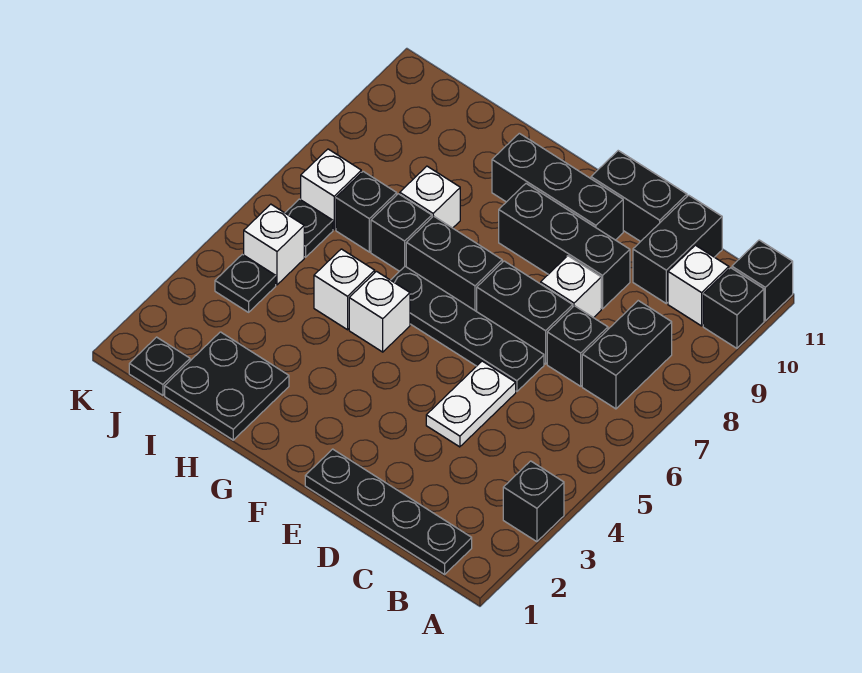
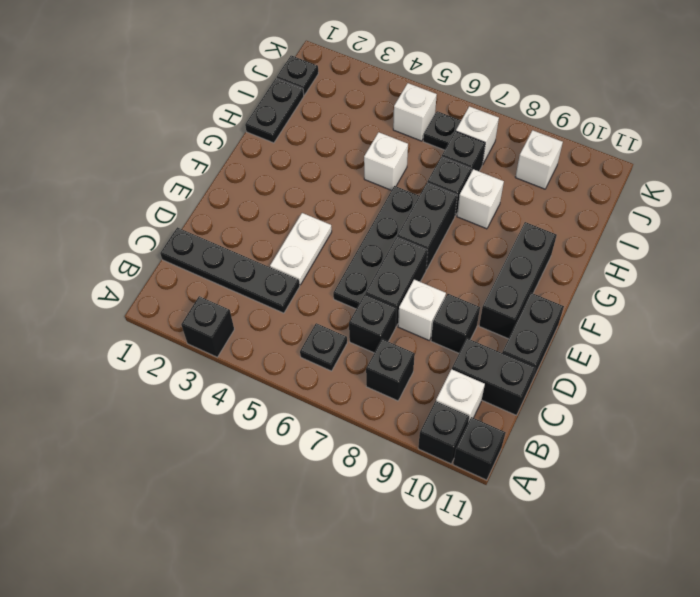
black 1x4 plate [305,449,472,574] -> black 1x4 plate turned to [160,227,300,313]
black 1x2 brick [582,301,672,409] -> black 1x1 brick [366,339,415,401]
white 1x2 plate [426,361,516,447] -> white 1x2 plate turned to [270,213,332,285]
black 1x3 brick [499,184,630,309] -> black 1x1 brick [431,294,480,353]
white 1x1 brick [349,272,410,352] -> white 1x1 brick moved to [515,130,563,189]
black 2x2 plate [165,332,289,440] -> black 1x2 plate [245,78,304,143]
black 1x1 plate [215,254,276,312] -> black 1x1 plate moved to [300,323,347,371]

